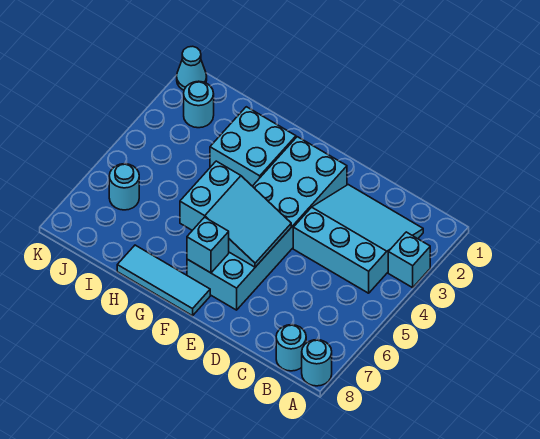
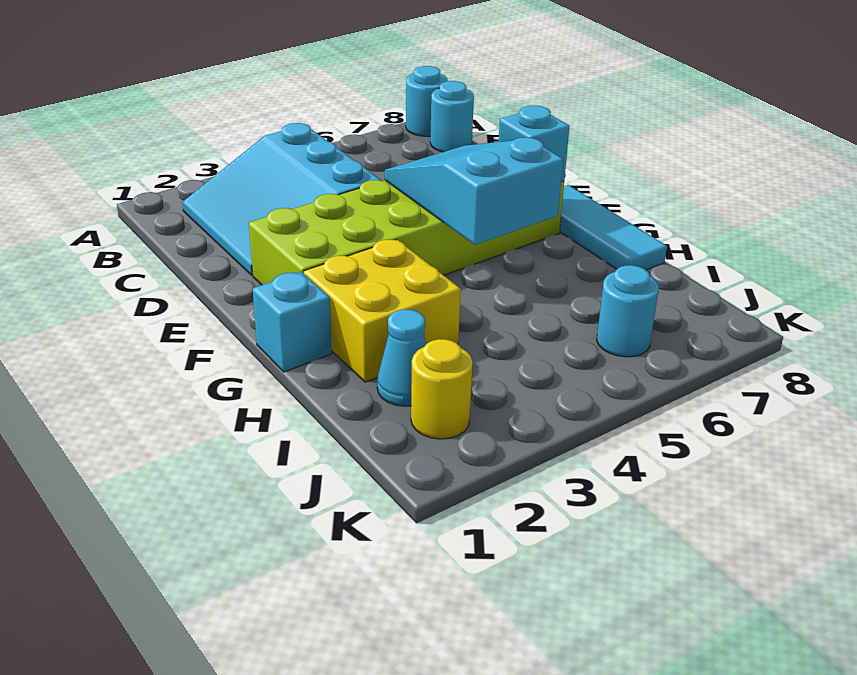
cyan 1x1 brick [388,232,430,288] -> cyan 1x1 brick moved to [253,272,332,372]
cyan 2x6 brick [187,137,347,310] -> lime 2x6 brick [249,180,564,285]
cyan 2x2 brick [210,107,296,186] -> yellow 2x2 brick [304,240,461,382]
cyan 1x1 round brick [184,81,214,128] -> yellow 1x1 round brick [411,339,473,439]
cyan 1x1 cone [177,46,207,90] -> cyan 1x1 cone moved to [377,310,426,406]

